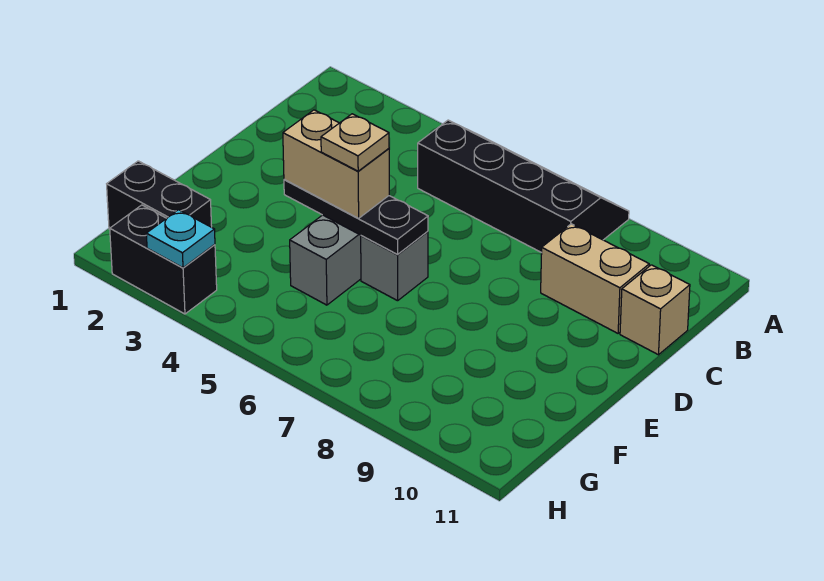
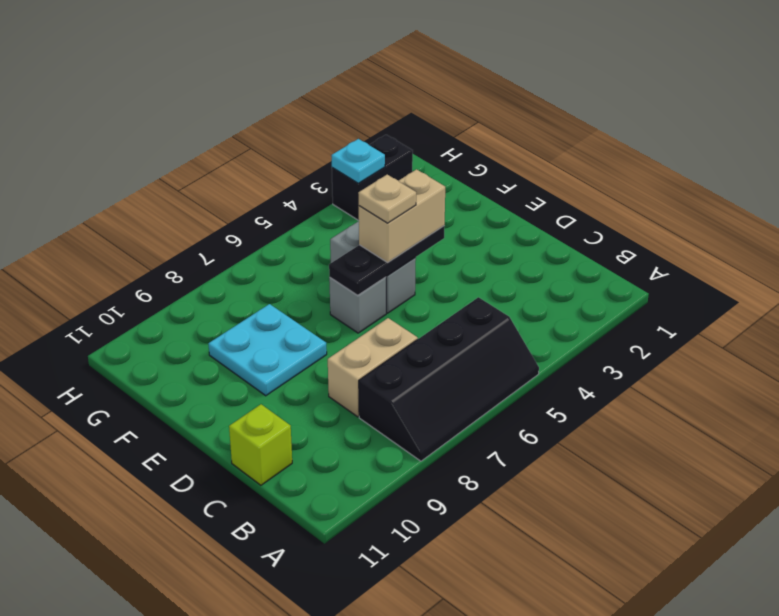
tan 1x2 brick [541,224,649,333] -> tan 1x2 brick moved to [328,318,418,417]
tan 1x1 brick [620,265,690,355] -> lime 1x1 brick [229,404,292,485]
none -> cyan 2x2 plate [208,304,327,396]
black 1x2 brick [107,161,212,229] -> none

